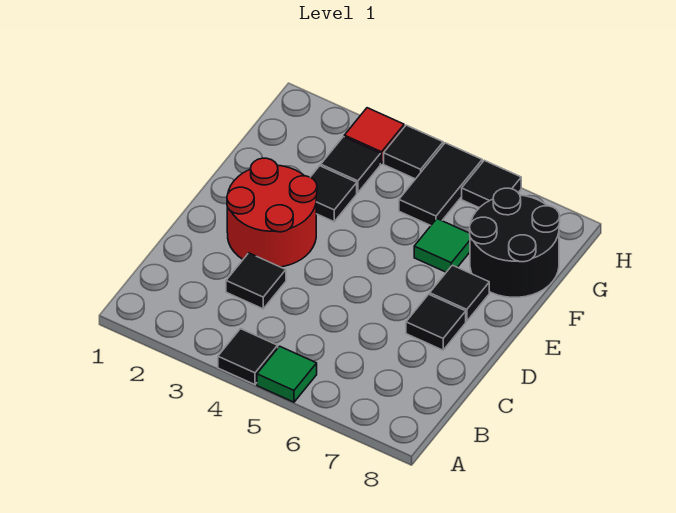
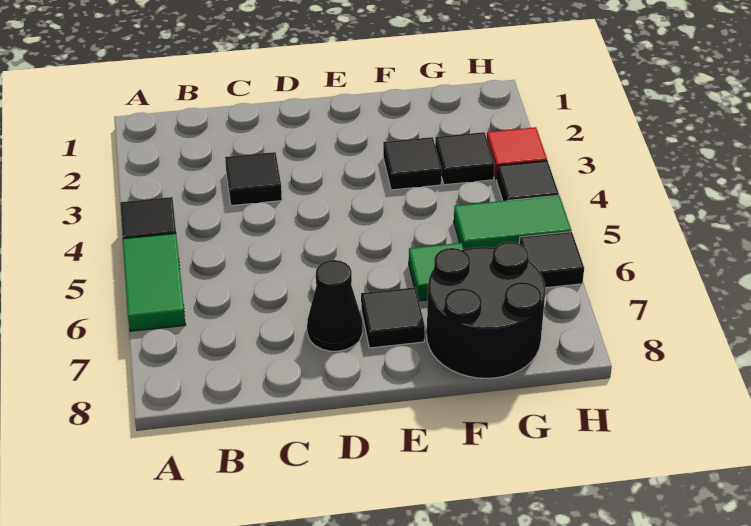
green 1x1 tile [257,346,317,402] -> green 1x2 tile [123,233,185,331]
red 2x2 round brick [227,158,317,267] -> none
black 1x1 tile [406,294,466,350] -> black 1x1 cone [307,260,362,351]
black 1x2 tile [399,143,482,226] -> green 1x2 tile [454,195,571,249]

